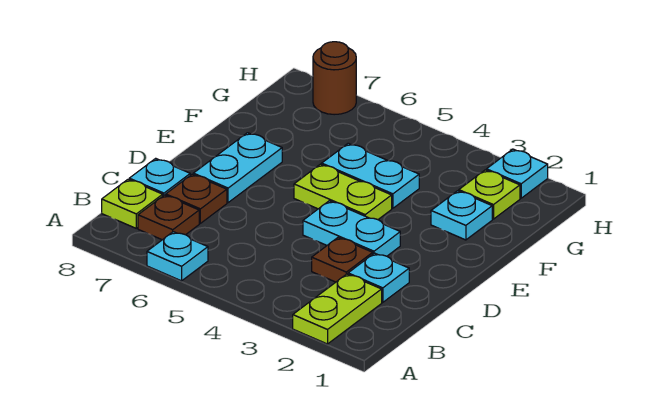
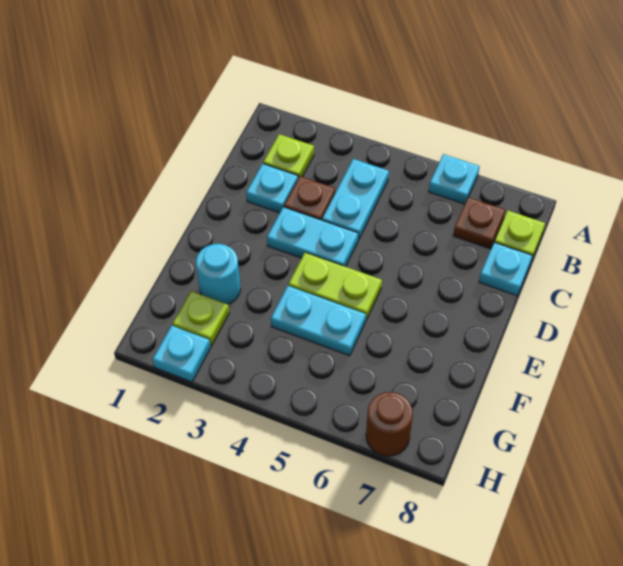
lime 1x2 plate [293,274,382,344] -> lime 1x1 plate [263,134,314,178]
brown 1x1 plate [166,174,227,223] -> none
cyan 1x2 plate [193,133,282,203] -> cyan 1x2 plate moved to [322,159,389,240]
cyan 1x1 plate [431,191,492,240] -> cyan 1x1 round brick [196,244,241,304]

